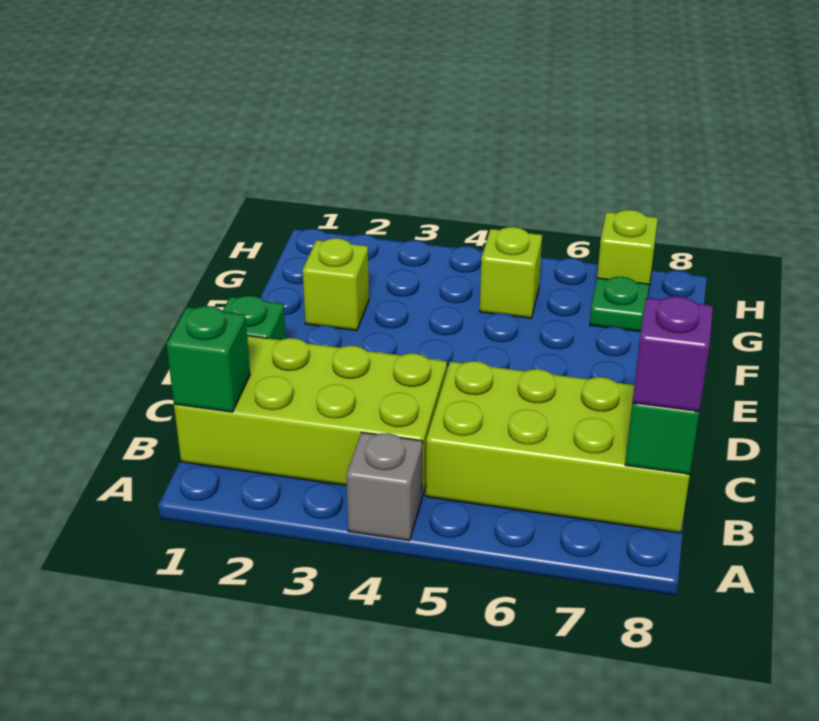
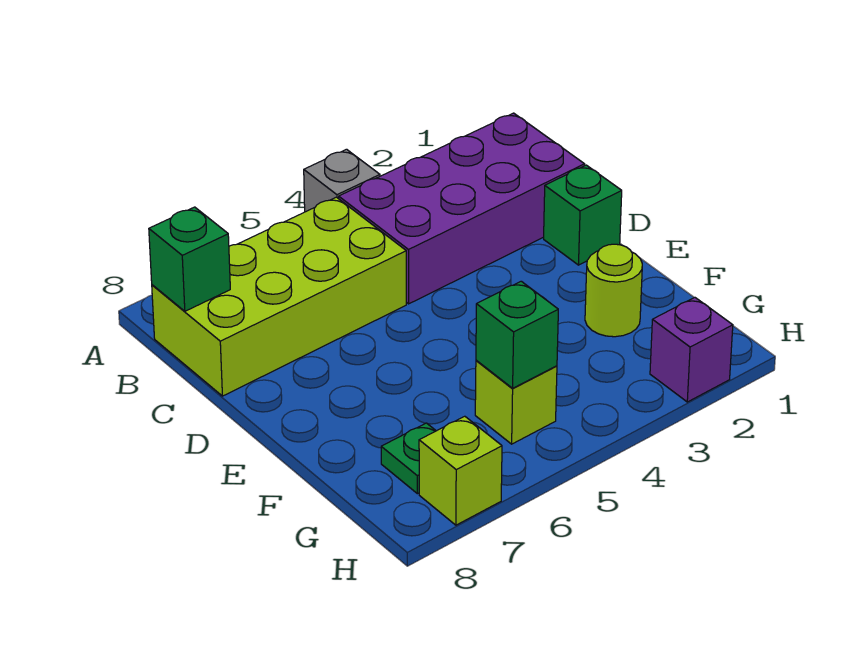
lime 2x4 brick [174,336,447,496] -> purple 2x4 brick [339,113,585,304]
green 1x1 brick [166,306,250,412] -> green 1x1 brick moved to [476,281,558,388]
purple 1x1 brick [632,296,713,412] -> purple 1x1 brick moved to [650,298,733,402]
lime 1x1 brick [303,238,369,331] -> lime 1x1 round brick [585,244,642,337]

